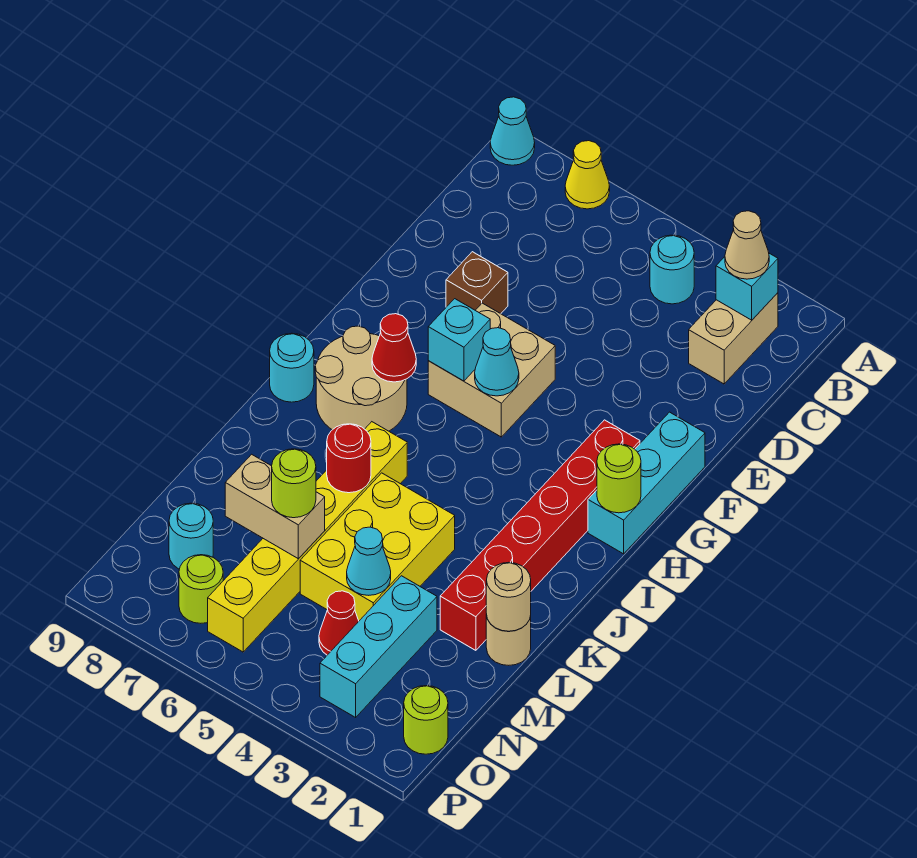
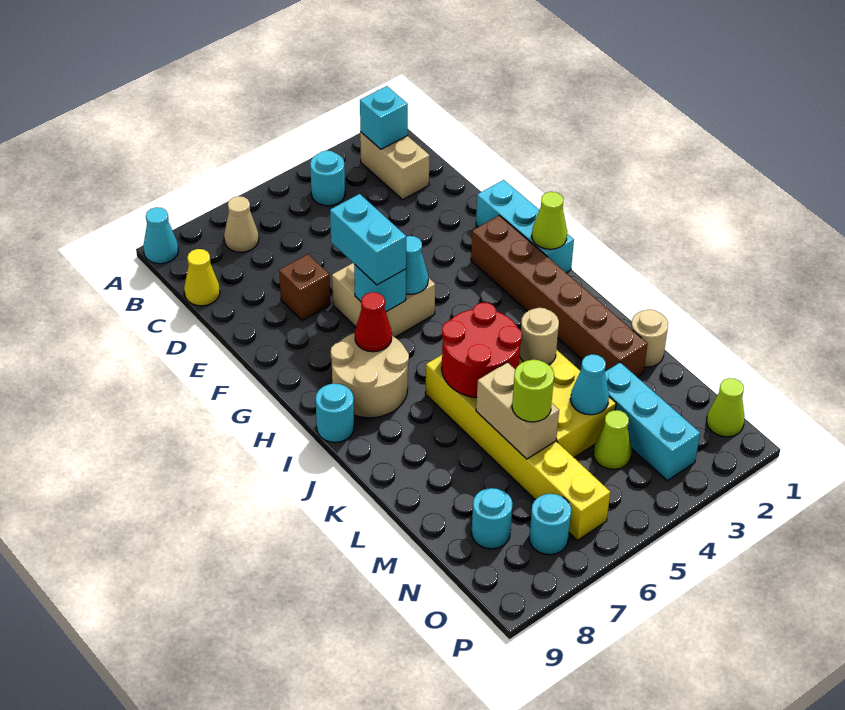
yellow 1x1 cone [565,141,610,209] -> yellow 1x1 cone moved to [184,249,220,306]
tan 1x1 cone [725,211,769,279] -> tan 1x1 cone moved to [224,196,259,252]
none -> cyan 1x2 brick [330,194,406,285]
red 1x6 brick [440,420,640,650] -> brown 1x6 brick [471,215,648,377]
lime 1x1 round brick [597,444,641,513] -> lime 1x1 cone [532,192,567,249]
red 1x1 round brick [327,424,371,493] -> red 2x2 round brick [442,302,522,398]
tan 1x1 round brick [486,562,531,631] -> tan 1x1 round brick moved to [520,308,559,365]
tan 1x2 brick [225,454,325,559] -> tan 1x2 brick turned to [476,362,559,459]
red 1x1 cone [319,591,359,655] -> lime 1x1 cone [594,410,632,469]
lime 1x1 round brick [404,686,448,754] -> lime 1x1 cone [707,378,744,437]
lime 1x1 round brick [179,555,223,623] -> cyan 1x1 round brick [529,494,571,555]

